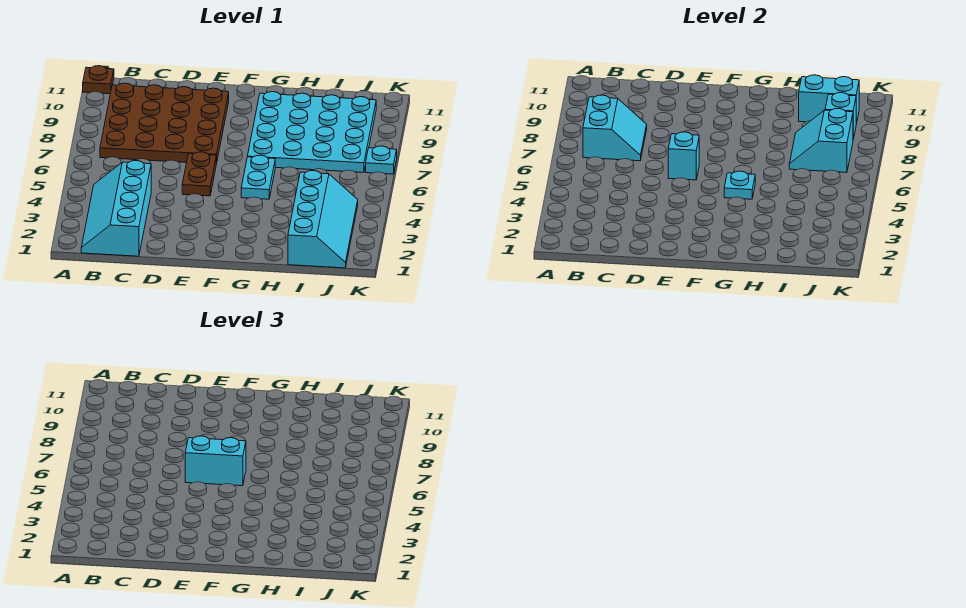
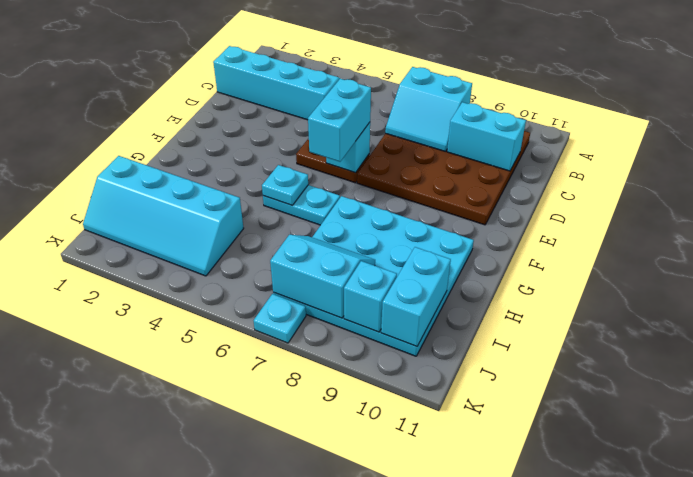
brown 1x1 plate [83,66,114,94] -> none
none -> cyan 1x2 brick [447,102,526,171]

